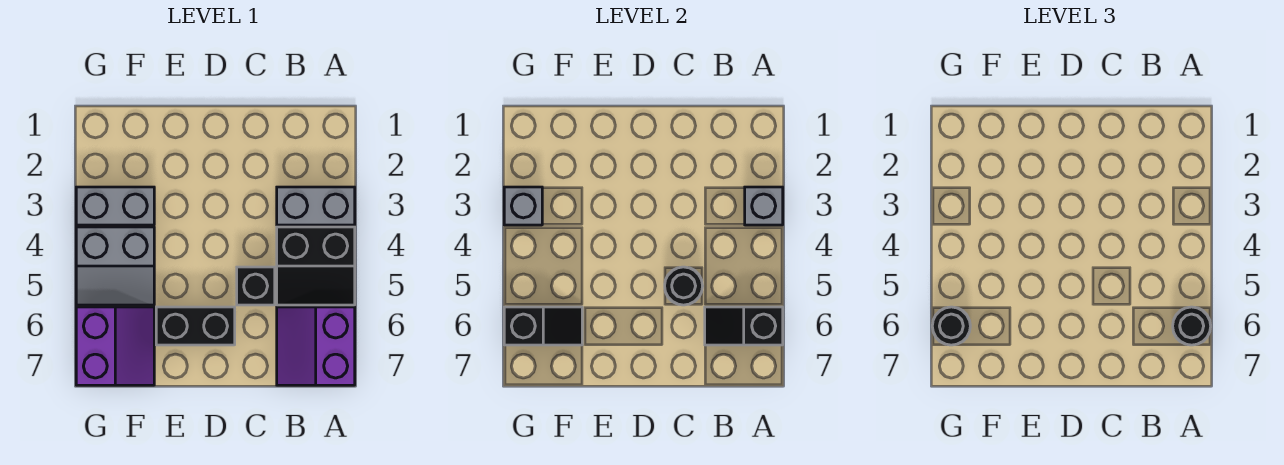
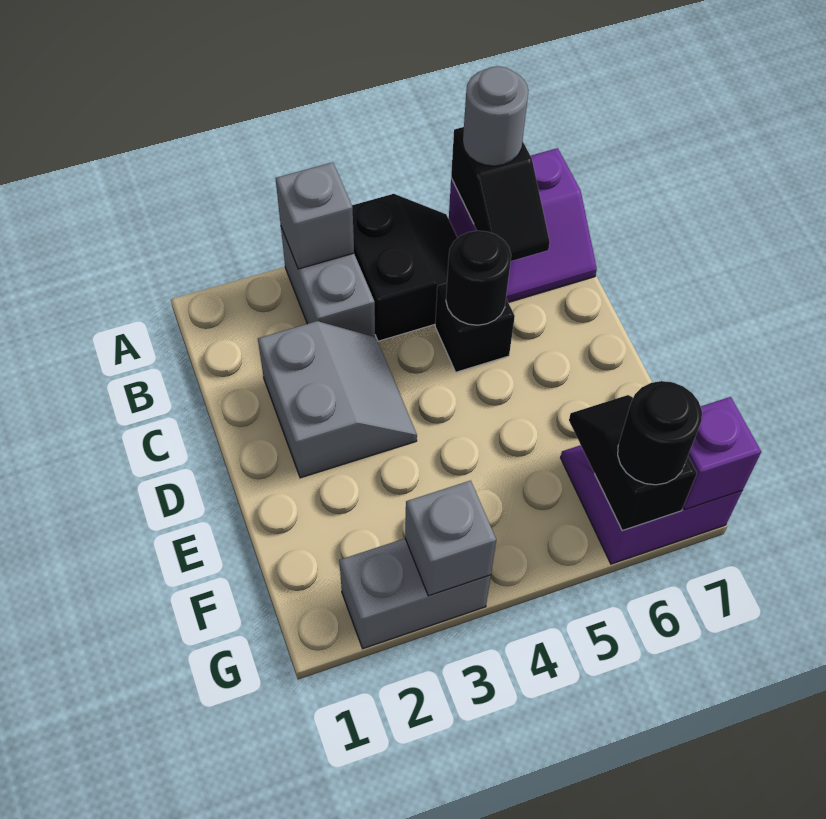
black 1x1 round brick [1173,307,1211,345] -> grey 1x1 round brick [463,66,529,166]
black 1x2 brick [156,307,235,345] -> none
grey 1x2 brick [76,187,154,225] -> grey 1x2 brick turned to [339,539,491,649]
grey 2x2 slope [76,227,154,305] -> grey 2x2 slope moved to [258,321,417,478]
none -> purple 1x1 brick [683,397,761,510]

